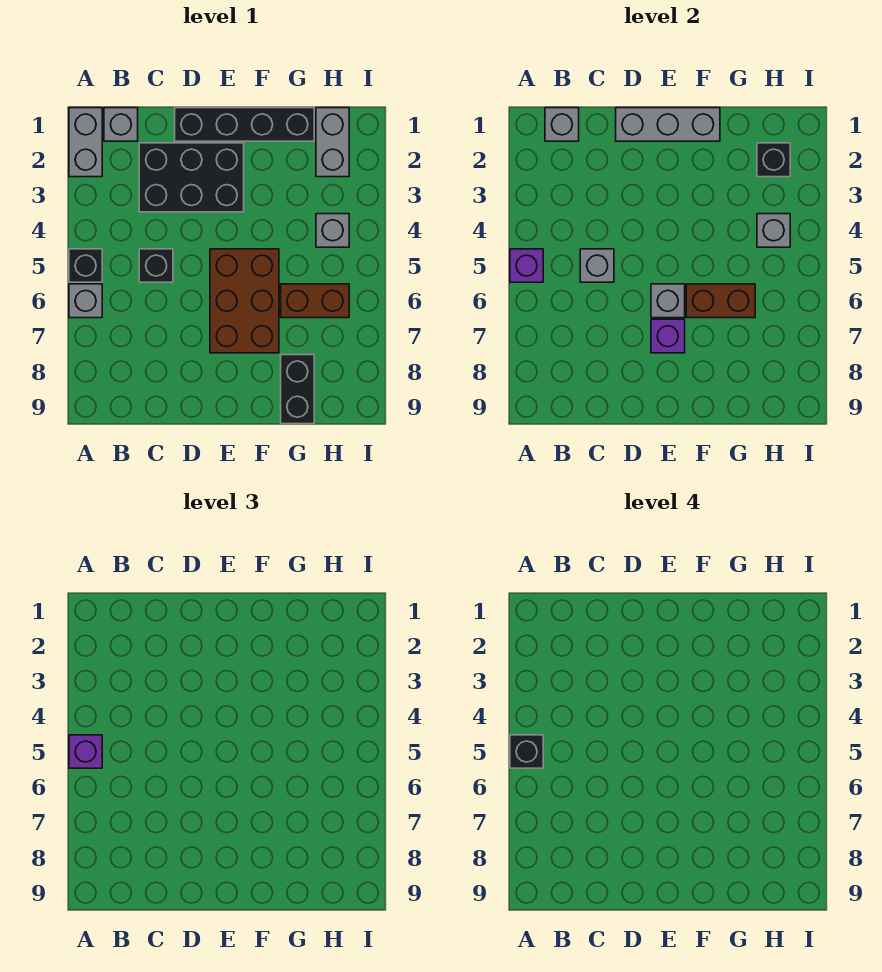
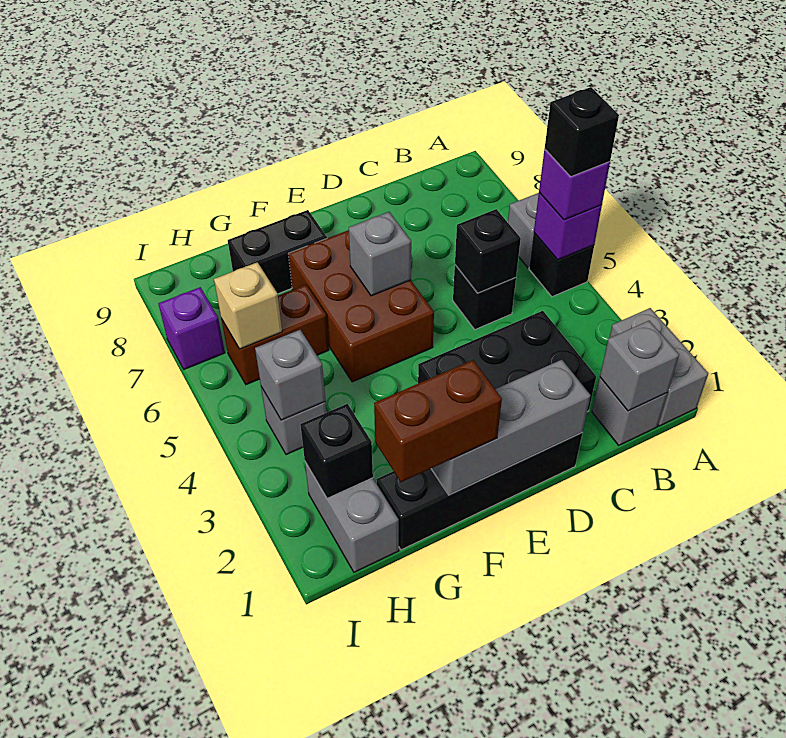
grey 1x1 brick [580,249,614,282] -> black 1x1 brick [455,209,521,293]
purple 1x1 brick [651,319,685,353] -> purple 1x1 brick moved to [158,287,225,369]
brown 1x2 brick [686,284,755,318] -> brown 1x2 brick moved to [374,360,502,482]
black 1x2 brick [281,355,314,424] -> black 1x2 brick turned to [228,210,327,294]
none -> tan 1x1 brick [214,262,282,349]

